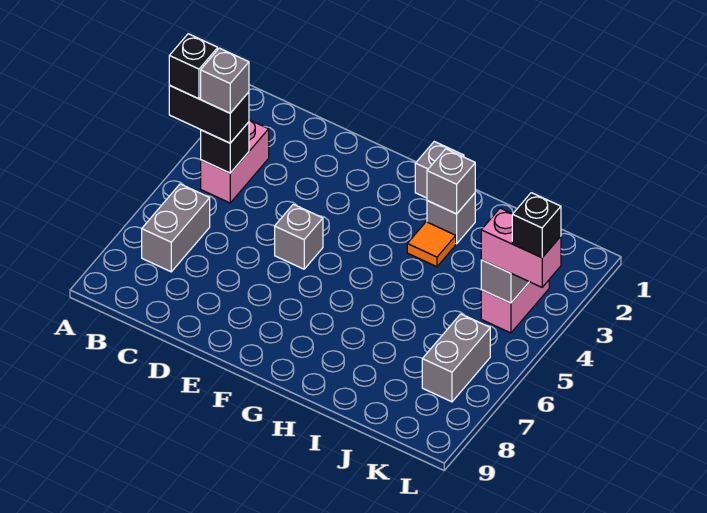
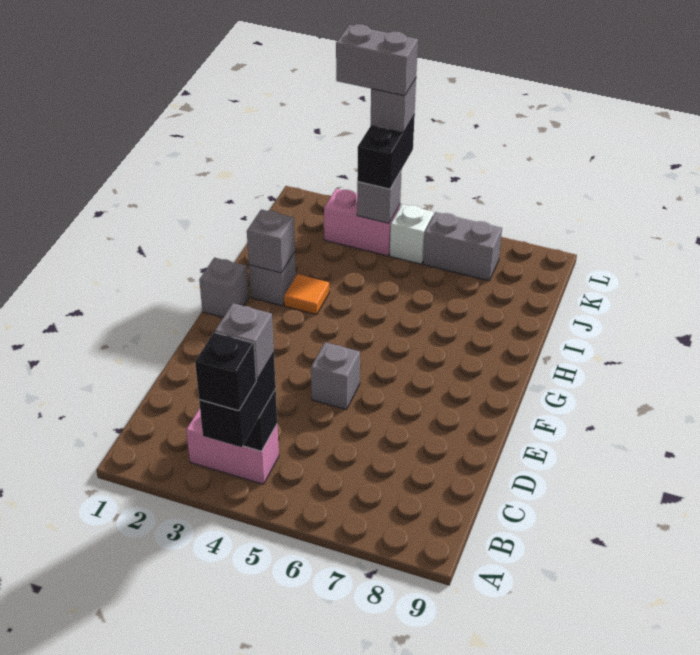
grey 1x2 brick [142,184,210,272] -> grey 1x2 brick moved to [336,24,418,96]
pink 1x2 brick [481,208,561,287] -> black 1x2 brick [357,115,415,189]
none -> white 1x1 brick [390,204,434,264]
black 1x1 brick [512,193,561,258] -> grey 1x1 brick [371,79,416,133]

